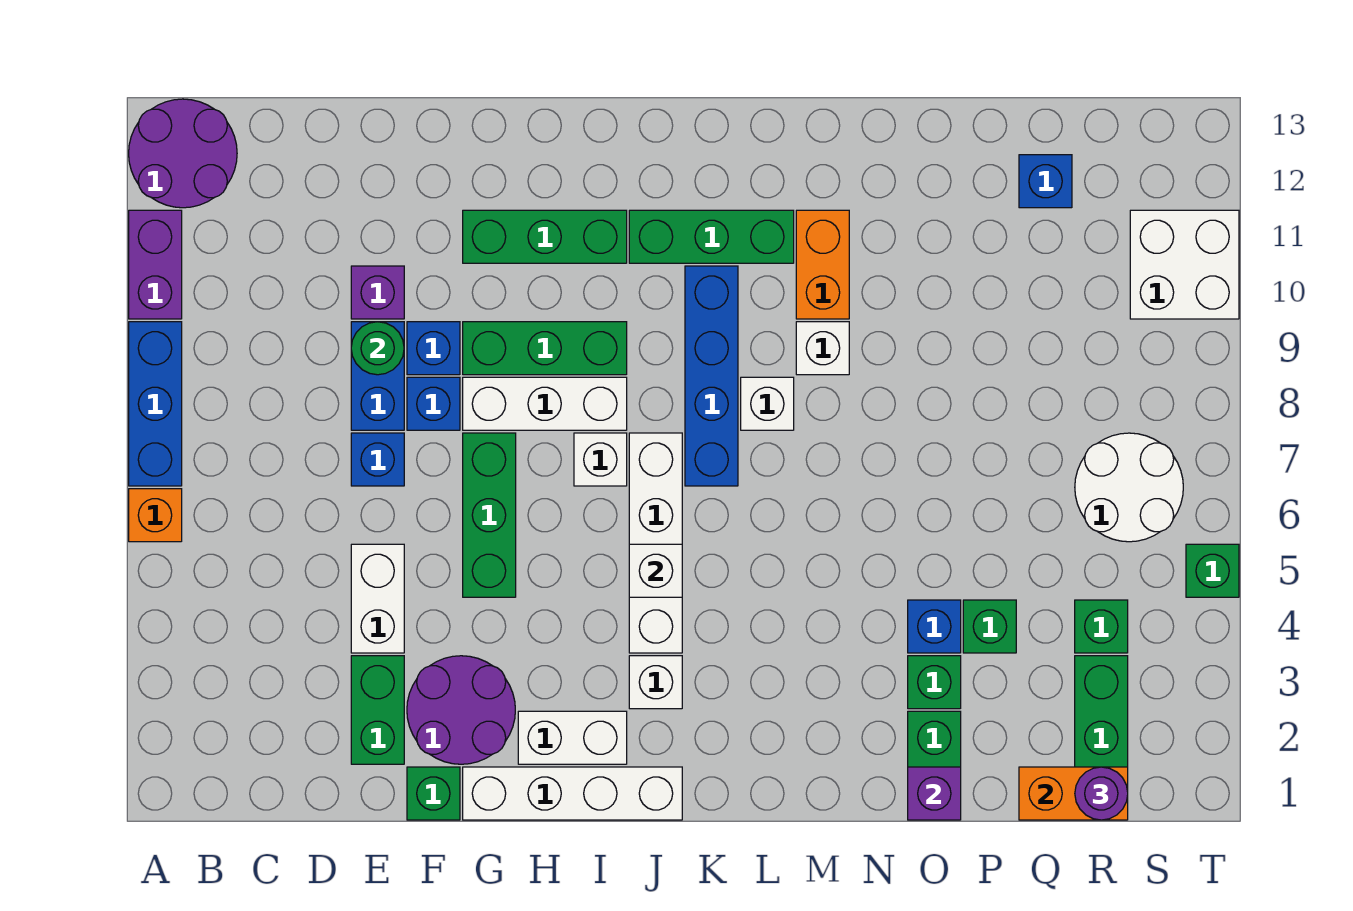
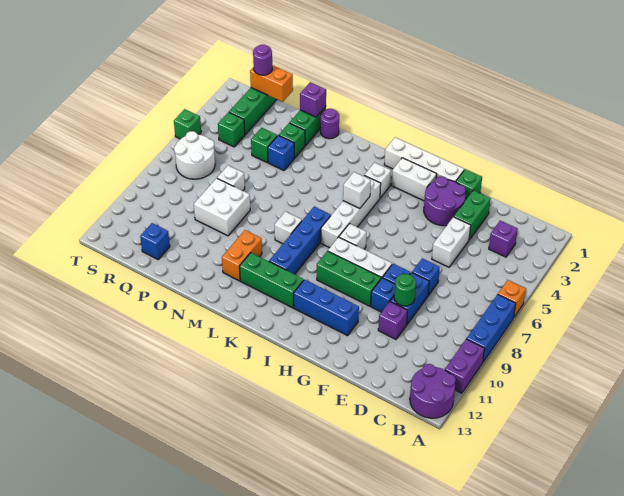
none -> purple 1x1 brick [489,221,518,257]
green 1x3 brick [463,433,516,597] -> none
green 1x3 brick [463,210,627,263] -> blue 1x3 brick [294,279,359,336]
white 1x1 brick [796,322,849,375] -> white 1x1 brick moved to [217,165,245,191]
none -> purple 1x1 round brick [320,109,339,139]
white 2x2 brick [1130,210,1239,319] -> white 2x2 brick moved to [194,178,250,236]

